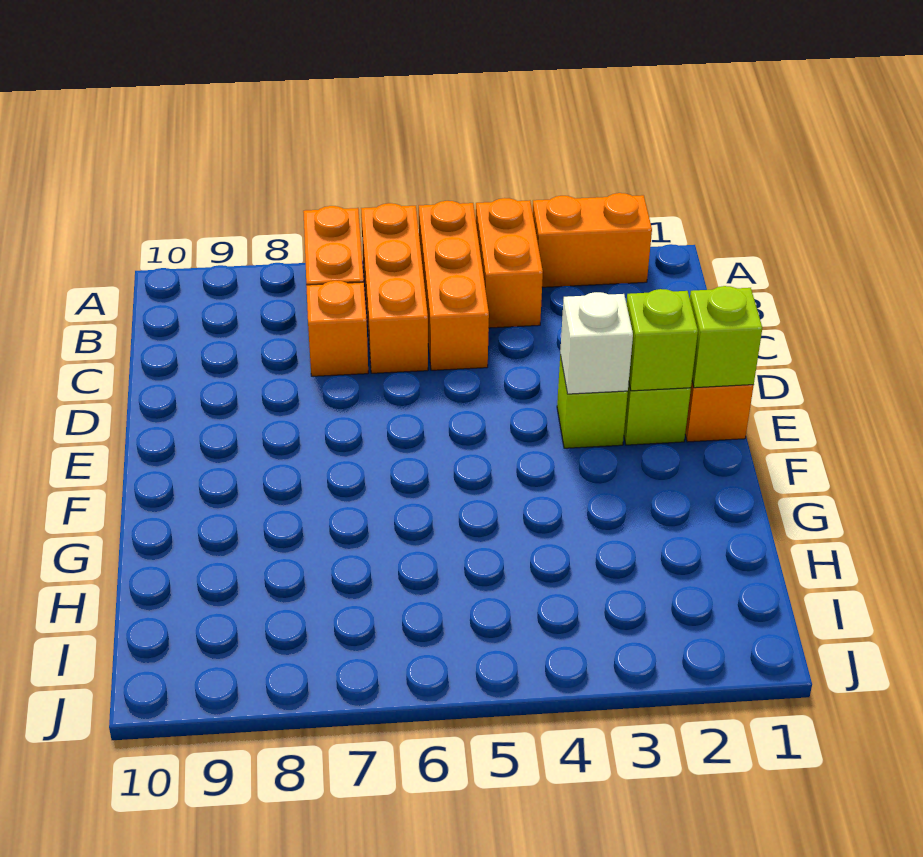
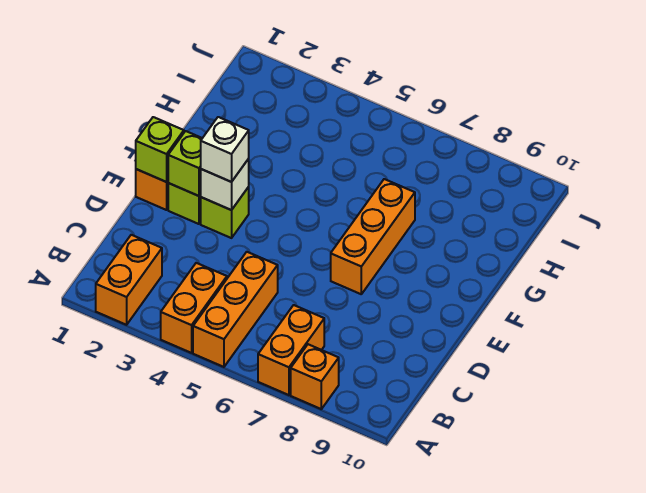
orange 1x2 brick [532,193,652,287] -> orange 1x2 brick turned to [96,235,162,325]
orange 1x3 brick [361,203,428,373] -> orange 1x3 brick moved to [331,179,415,294]
orange 1x1 brick [306,281,368,376] -> orange 1x1 brick moved to [291,344,339,409]
none -> white 1x1 brick [201,117,249,182]

